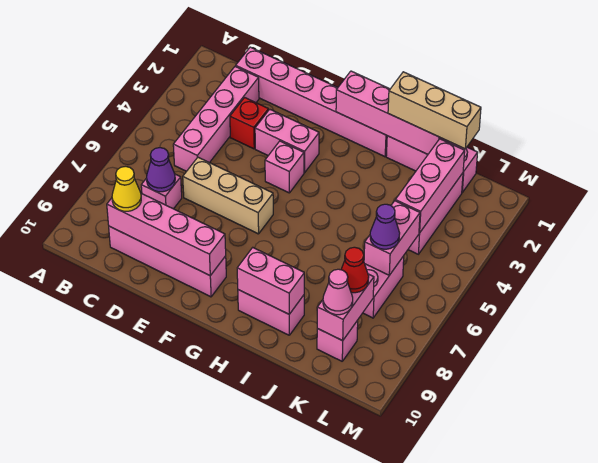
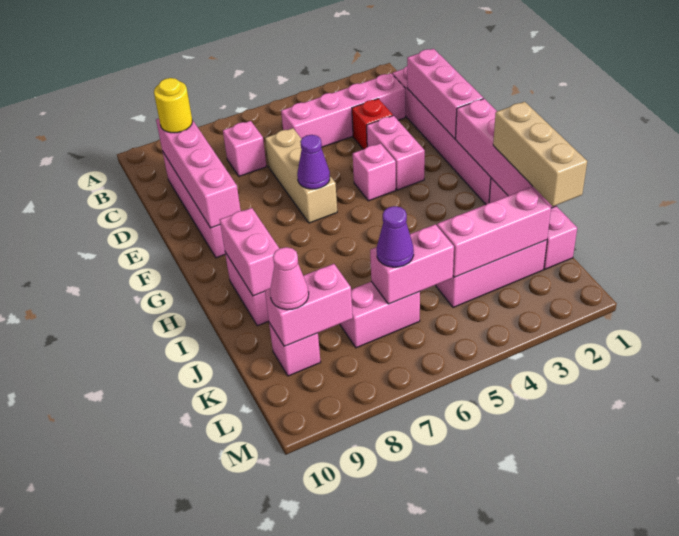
purple 1x1 cone [147,148,175,192] -> purple 1x1 cone moved to [297,135,330,189]
yellow 1x1 cone [112,166,141,211] -> yellow 1x1 round brick [154,78,192,133]
none -> pink 1x3 brick [407,49,483,139]
red 1x1 cone [341,247,369,293] -> none

